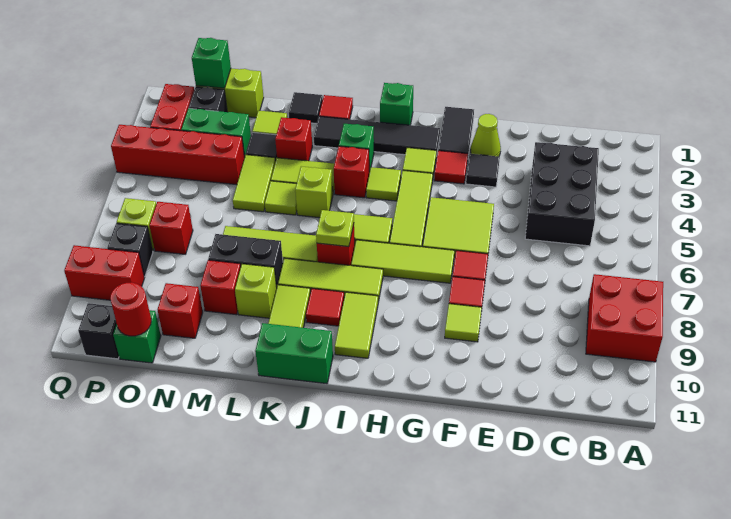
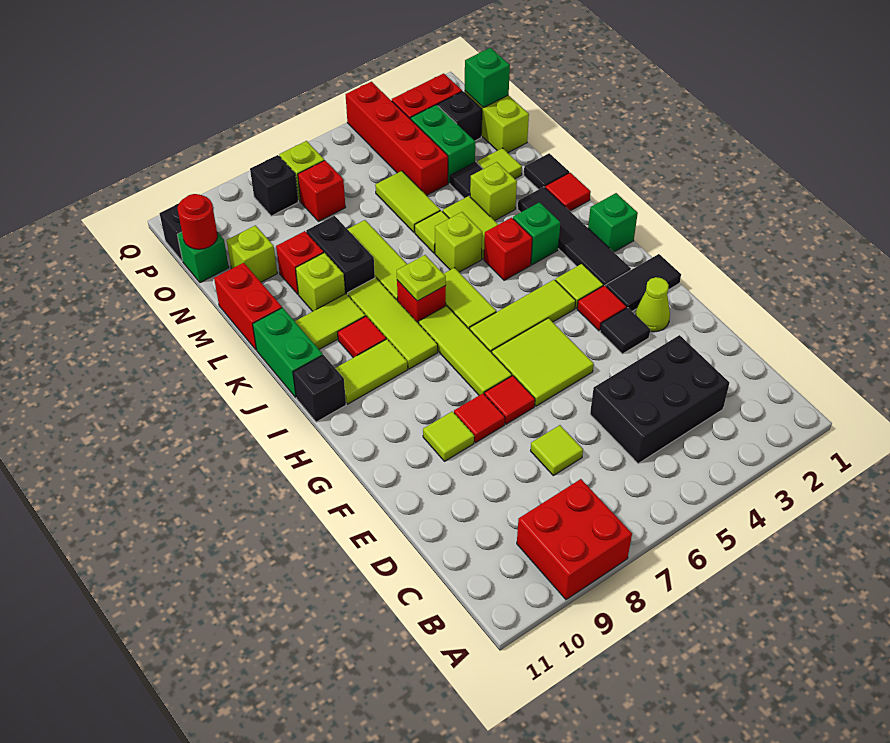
lime 1x1 tile [366,167,401,201] -> lime 1x1 tile moved to [531,425,583,476]
none -> black 1x1 brick [293,355,346,422]
red 1x1 brick [275,117,312,161] -> lime 1x1 brick [470,162,517,221]
lime 1x2 tile [233,155,276,212] -> lime 1x2 tile turned to [375,171,440,232]
red 1x1 brick [158,283,203,338] -> lime 1x1 brick [227,225,277,282]
red 1x2 brick [64,245,144,300] -> red 1x2 brick moved to [214,263,282,350]

